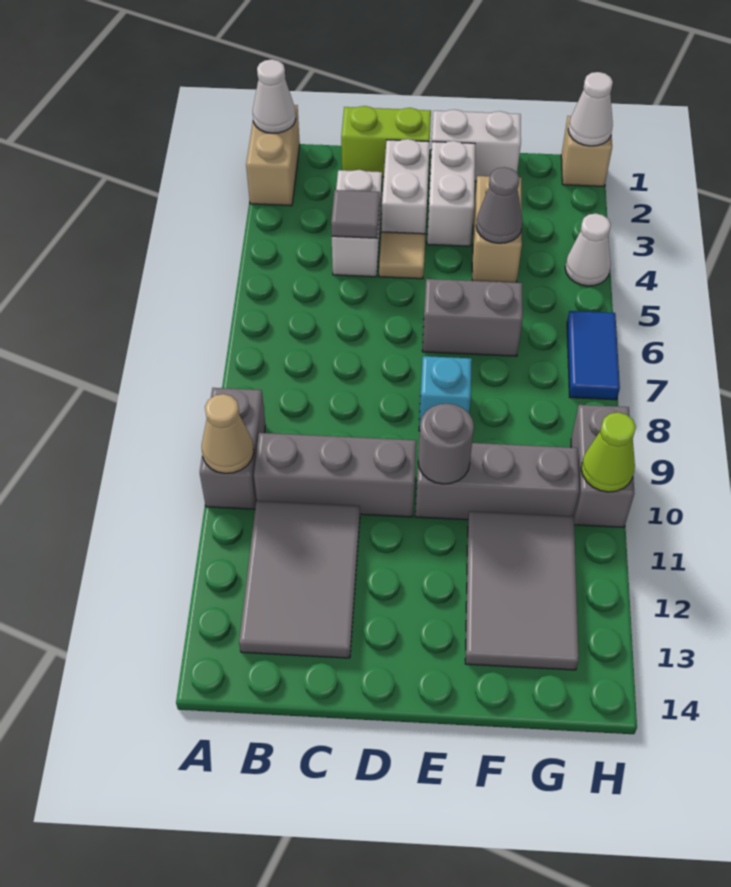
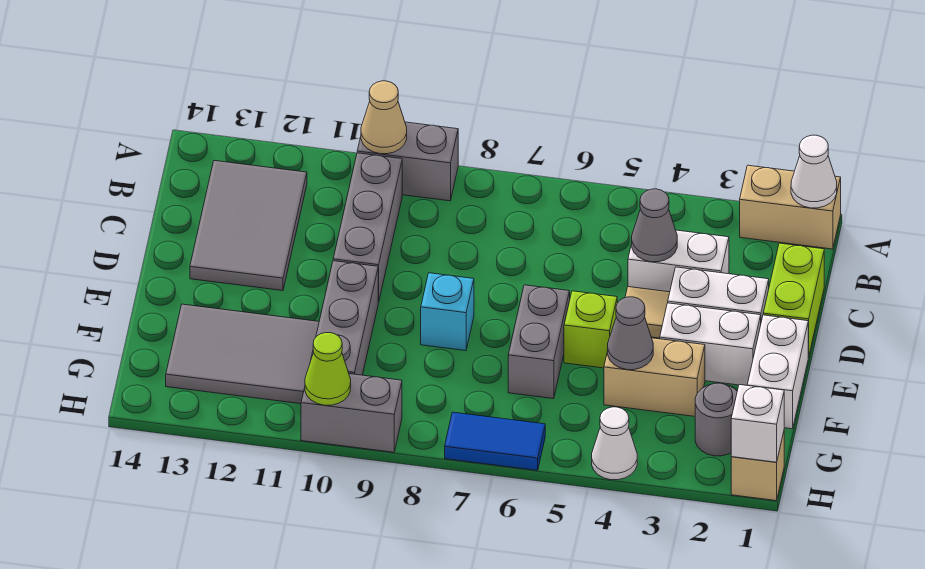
grey 2x3 tile [239,501,360,658] -> grey 2x3 tile turned to [190,161,307,291]
grey 1x1 tile [331,190,380,238] -> grey 1x1 cone [632,189,677,262]
none -> lime 1x1 brick [564,291,617,368]
grey 1x1 round brick [418,404,474,484] -> grey 1x1 round brick moved to [695,383,737,456]
white 1x1 cone [568,72,613,146] -> white 1x1 brick [731,385,784,462]

